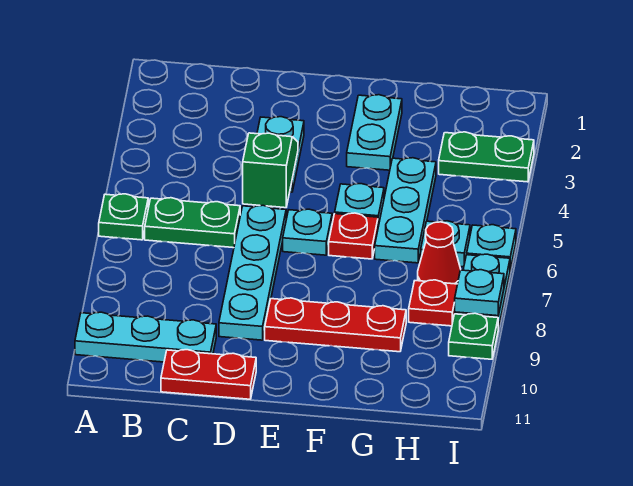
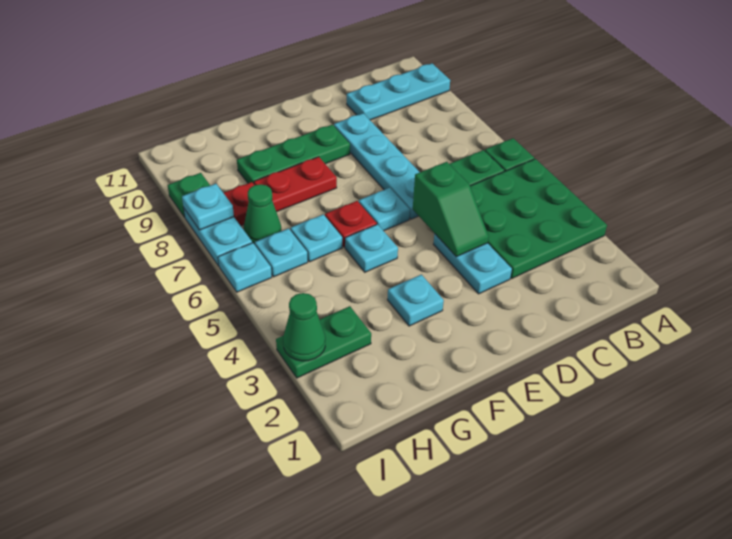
none -> green 3x3 plate [470,159,607,278]
red 1x2 plate [161,350,256,399] -> red 1x2 plate moved to [254,157,337,212]
red 1x3 plate [265,298,406,352] -> green 1x3 plate [237,125,350,184]
cyan 1x2 plate [347,95,402,170] -> cyan 1x1 plate [387,275,444,326]
cyan 1x3 plate [375,158,436,263] -> cyan 1x1 plate [290,214,342,262]
red 1x1 cone [418,222,461,284] -> green 1x1 cone [244,184,281,245]
none -> green 1x1 cone [283,293,325,361]

